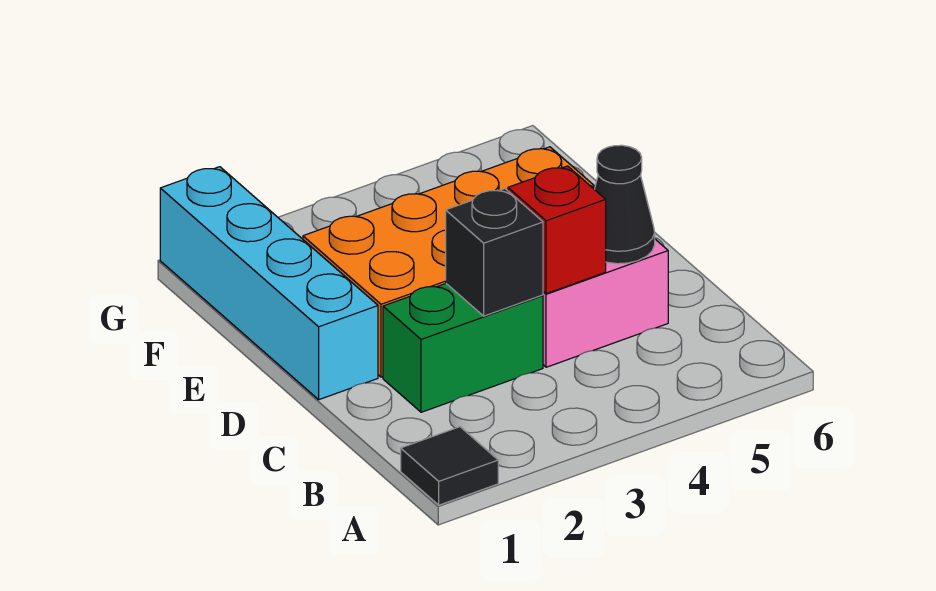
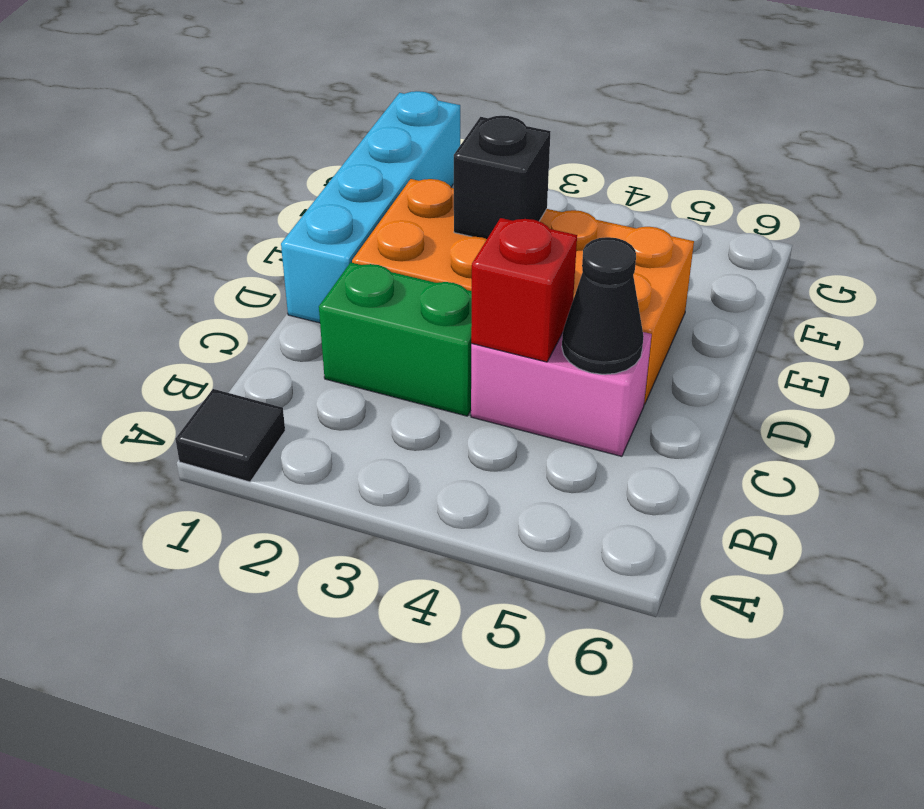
black 1x1 brick [446,189,543,316] -> black 1x1 brick moved to [454,116,551,239]

